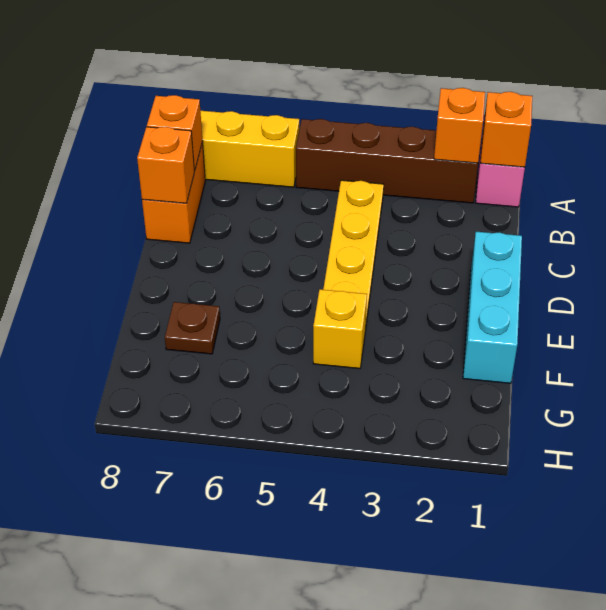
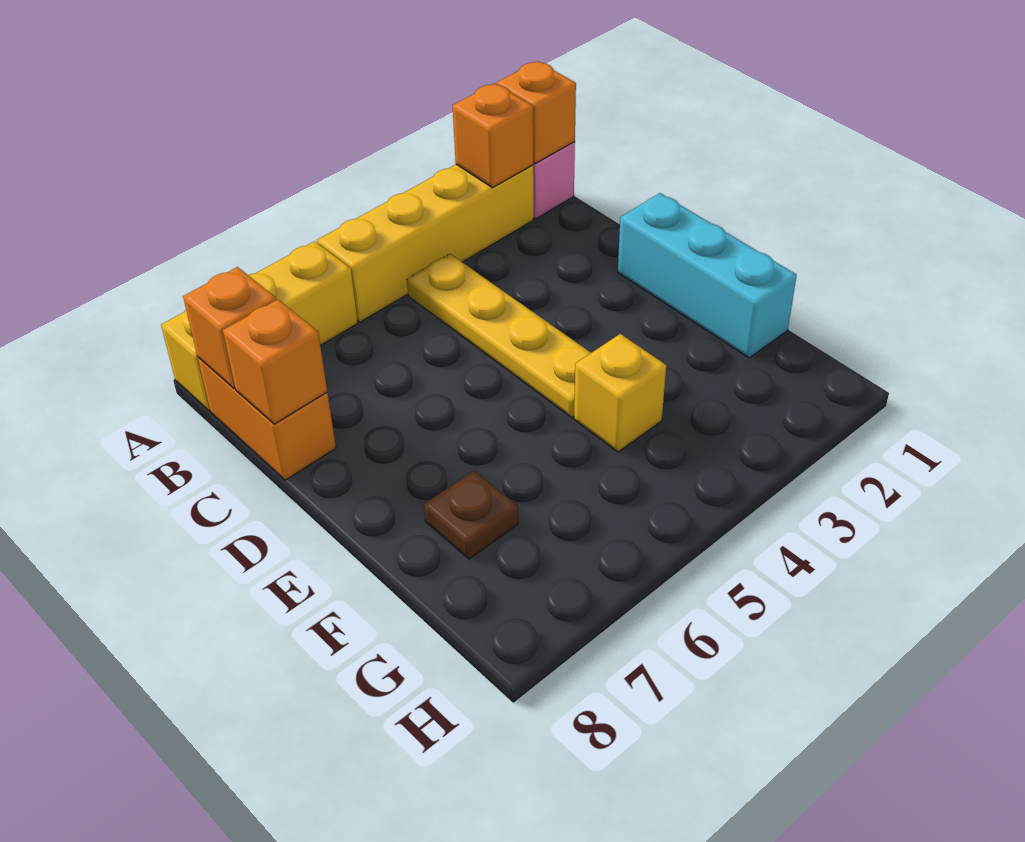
brown 1x4 brick [296,119,478,203] -> yellow 1x4 brick [317,164,534,322]

